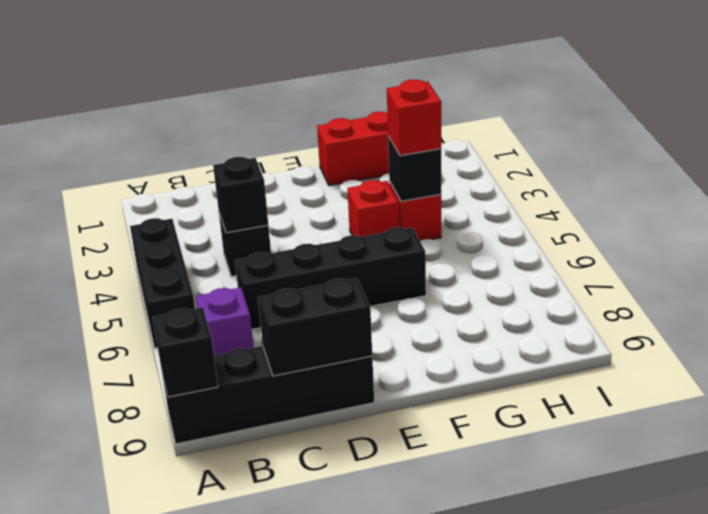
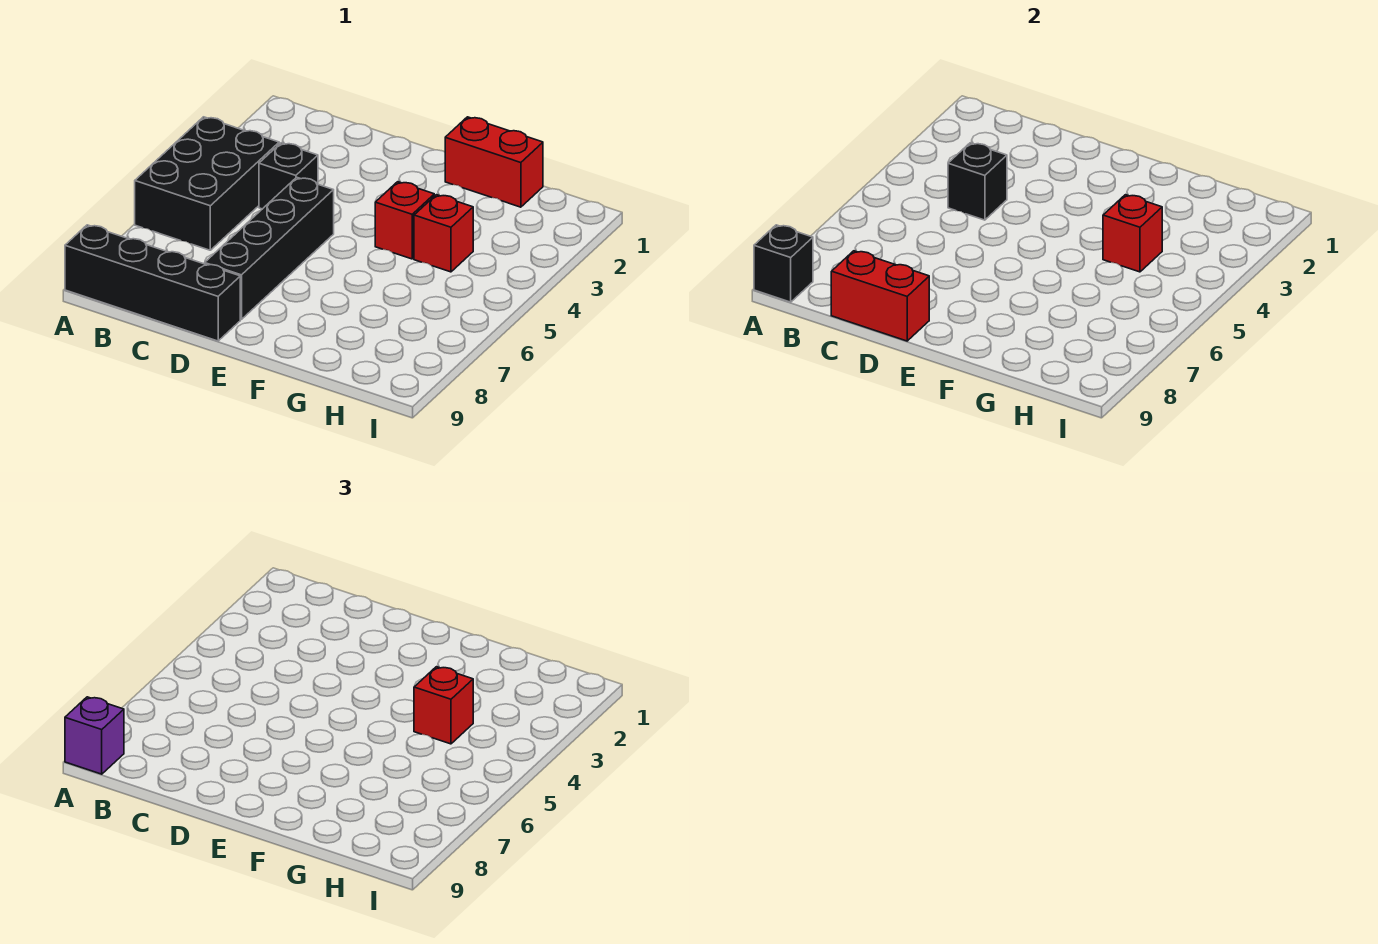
black 1x3 brick [130,218,195,348] -> black 2x3 brick [135,117,279,250]
purple 1x1 brick [196,287,254,355] -> purple 1x1 brick moved to [65,697,124,774]
black 1x4 brick [235,227,426,329] -> black 1x4 brick turned to [205,177,334,320]
black 1x2 brick [258,278,372,376] -> red 1x2 brick [831,251,929,341]
black 1x1 brick [388,136,441,201] -> red 1x1 brick [1103,195,1162,272]

